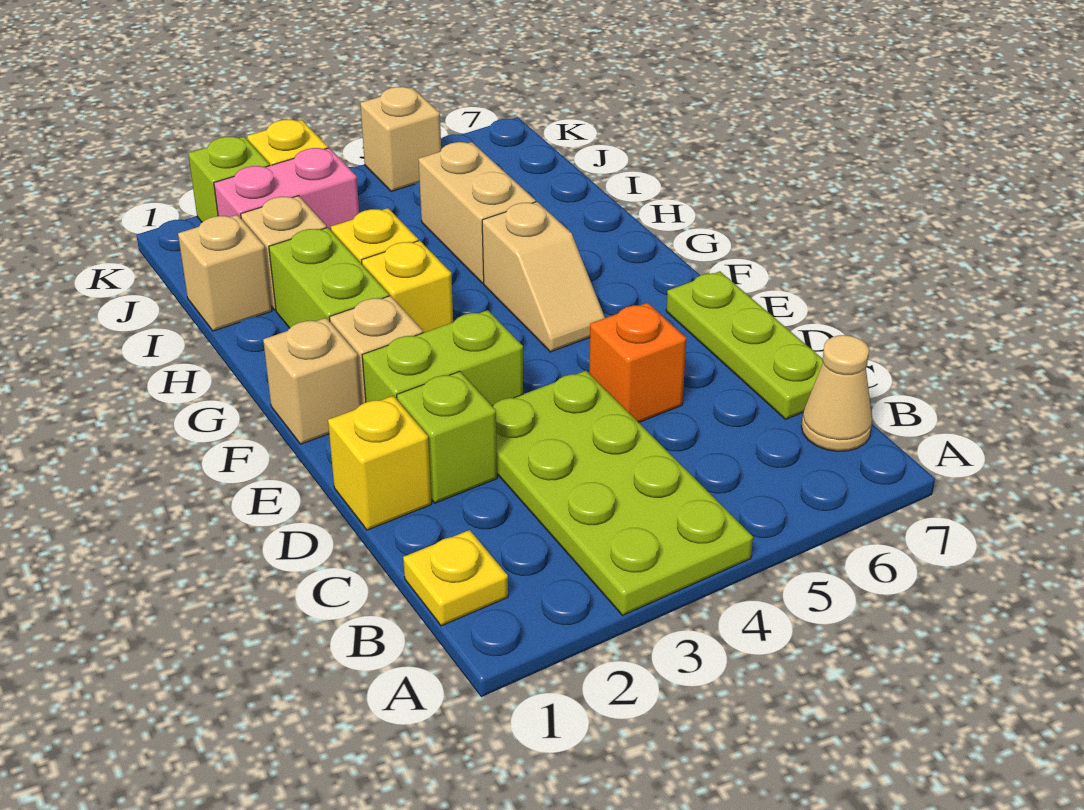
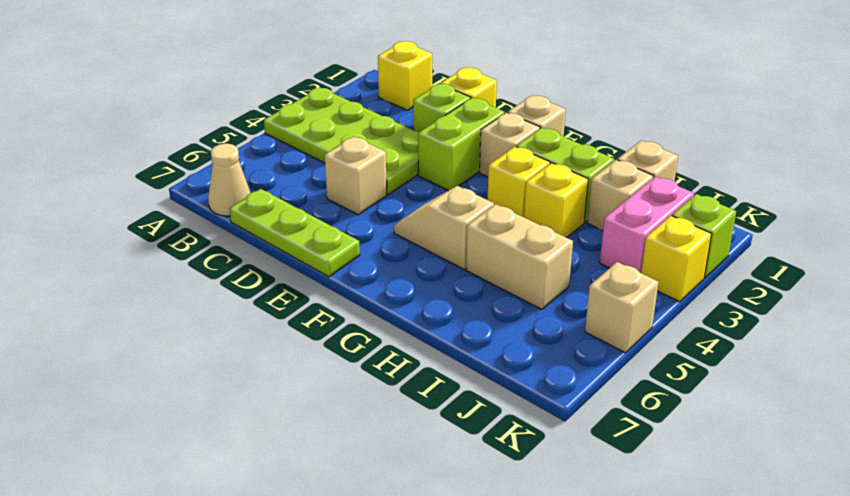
yellow 1x1 plate [403,530,508,626] -> yellow 1x1 brick [378,41,432,110]
orange 1x1 brick [589,303,687,422] -> tan 1x1 brick [325,137,387,215]

